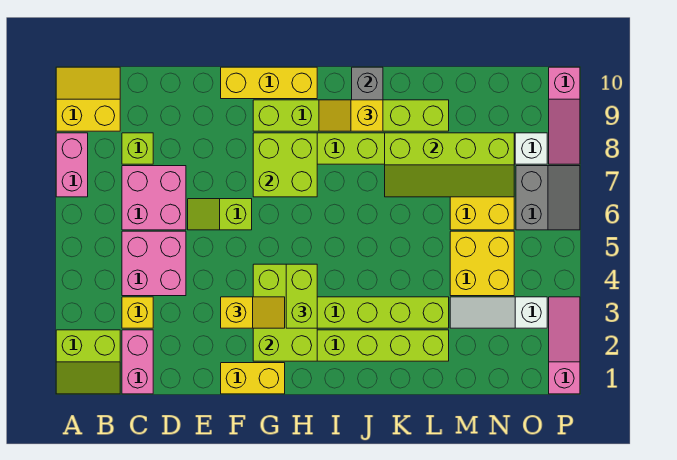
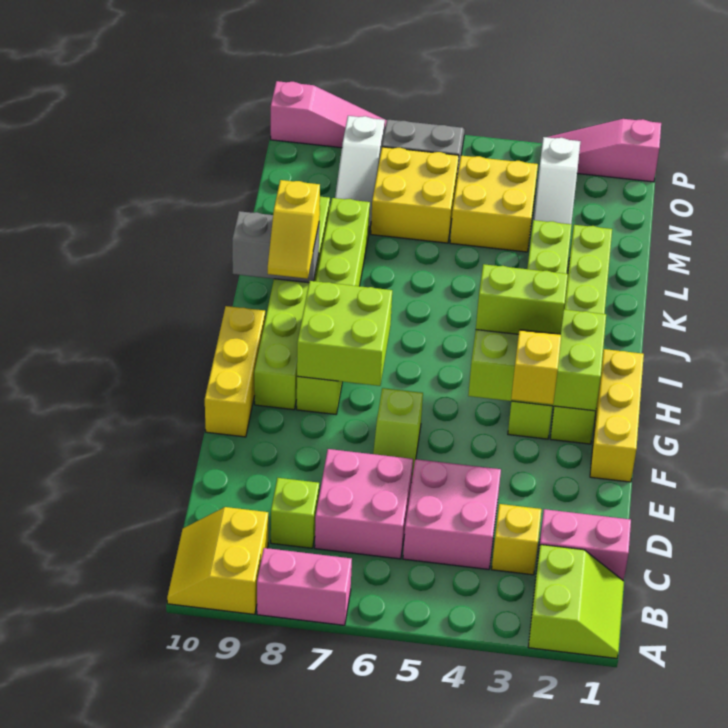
yellow 1x2 brick [221,363,285,394] -> yellow 1x3 brick [590,349,644,482]
lime 2x4 slope [385,133,514,197] -> none

